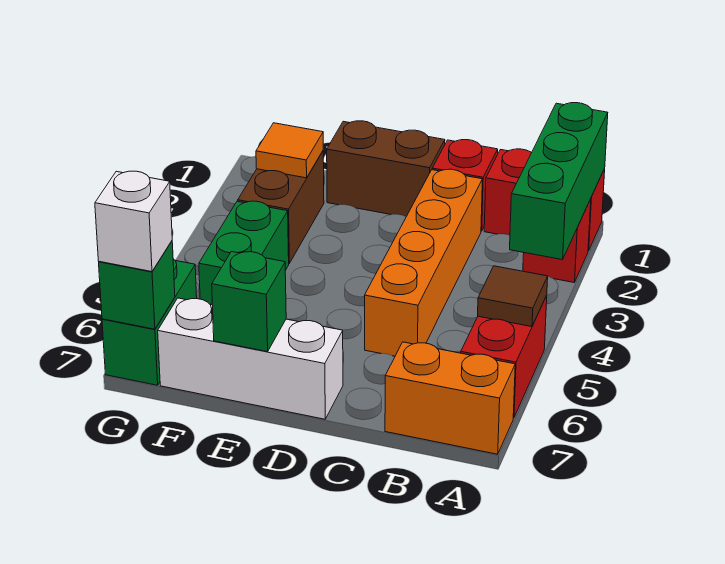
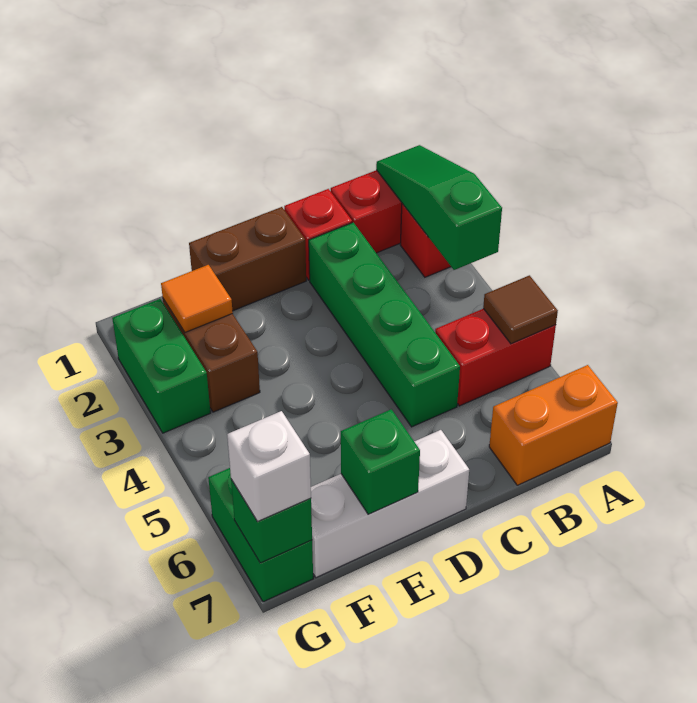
green 1x3 brick [510,103,608,260] -> green 1x3 slope [376,145,502,270]
red 1x2 brick [461,296,547,418] -> red 1x2 brick turned to [435,309,556,406]
orange 1x4 brick [365,169,482,356] -> green 1x4 brick [309,223,460,427]
green 1x2 brick [199,201,289,305] -> green 1x2 brick moved to [112,299,211,433]

